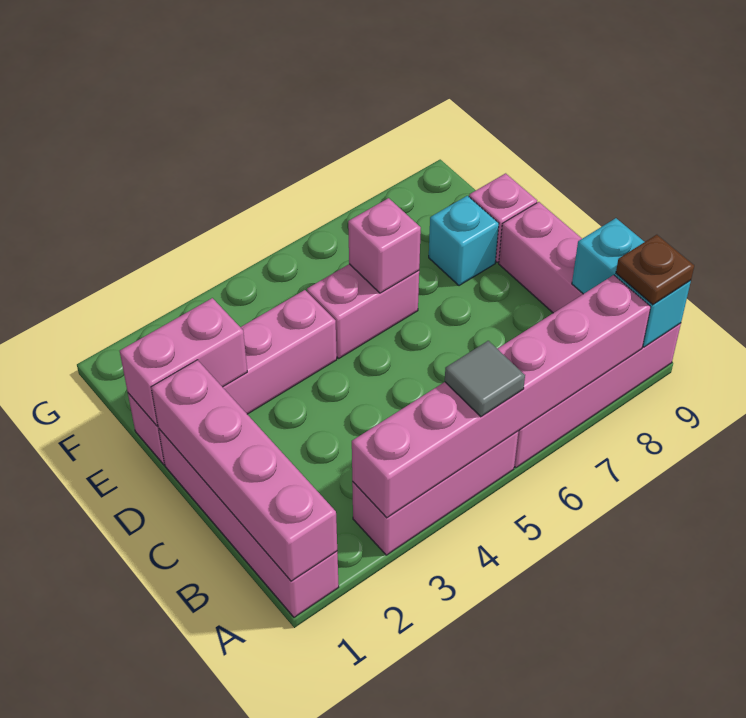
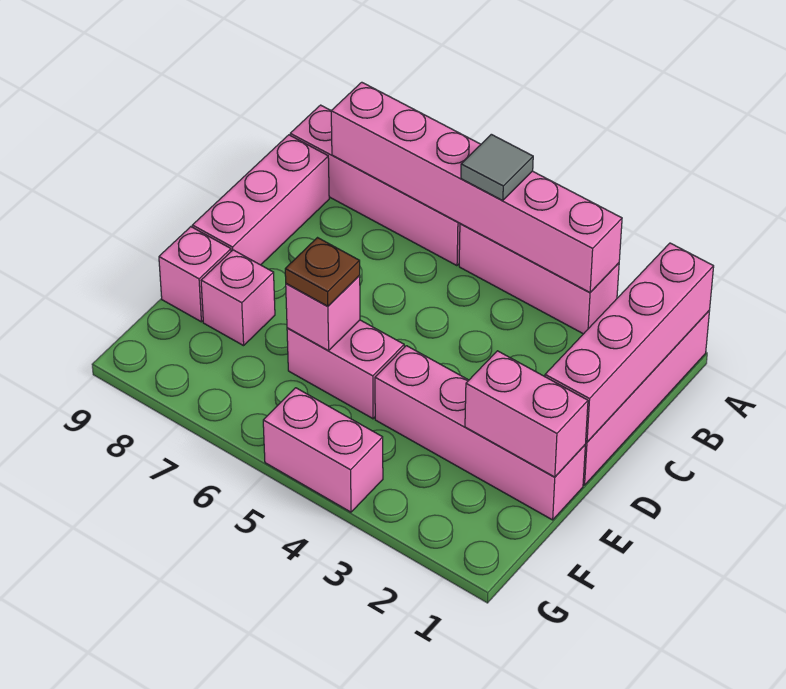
cyan 1x2 brick [572,218,691,347] -> none
brown 1x1 plate [616,235,694,305] -> brown 1x1 plate moved to [285,238,360,306]
cyan 1x1 brick [429,196,499,286] -> pink 1x1 brick [201,250,275,346]
none -> pink 1x2 brick [263,388,383,512]

